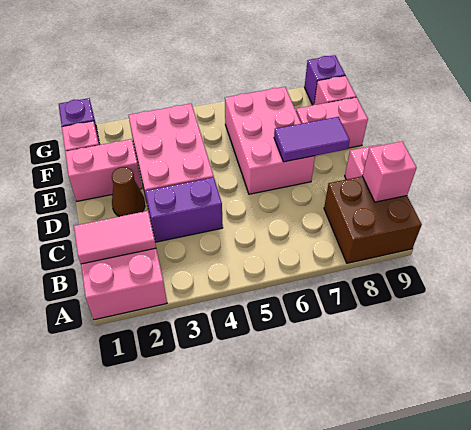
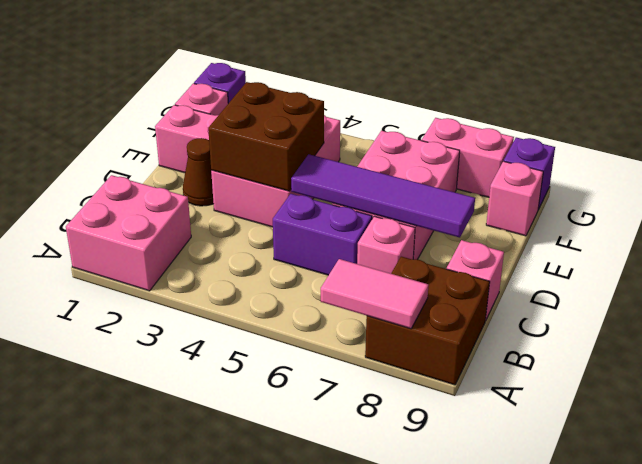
pink 1x2 tile [74,211,156,264] -> pink 1x2 tile moved to [321,259,429,329]
pink 1x1 brick [363,141,416,202] -> pink 1x1 brick moved to [357,216,415,274]
purple 1x2 brick [145,177,223,242] -> purple 1x2 brick moved to [273,194,372,275]
none -> brown 2x2 brick [208,82,324,191]
purple 1x2 tile [274,117,350,162] -> purple 1x4 tile [291,154,475,238]
pink 1x2 brick [296,97,368,148] -> pink 1x2 brick moved to [422,118,514,197]

